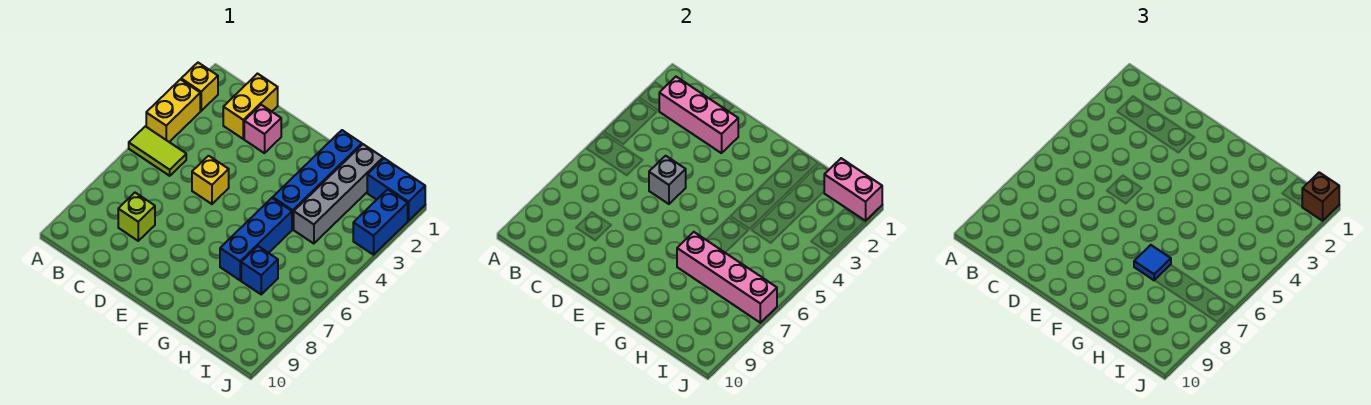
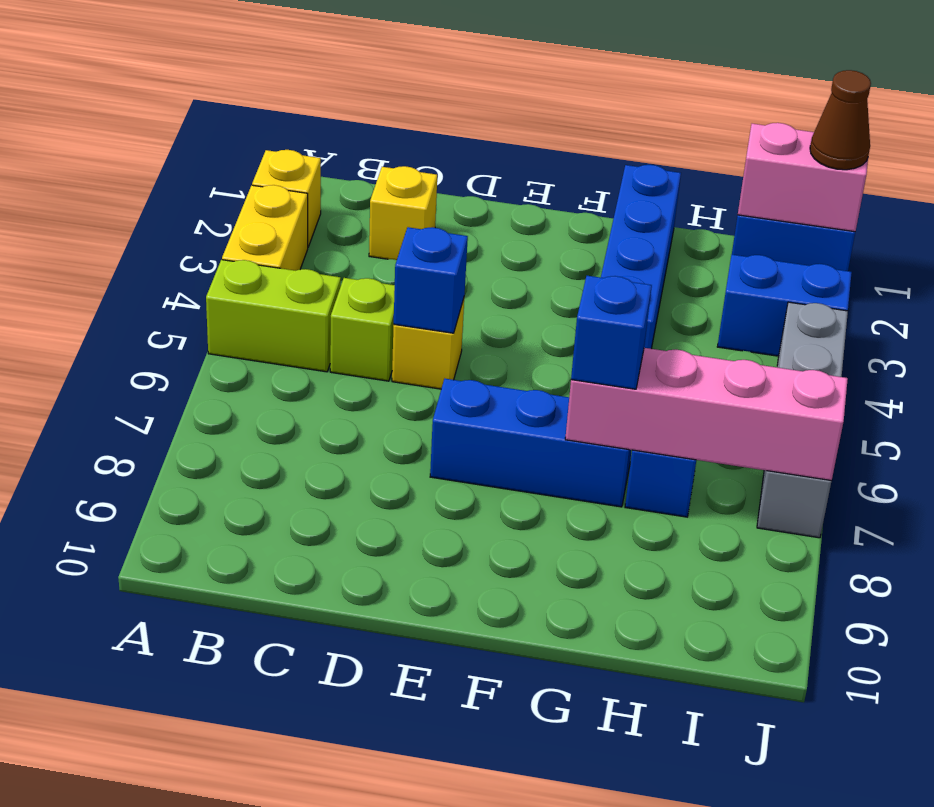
lime 1x2 tile [129,126,186,176] -> lime 1x2 brick [206,260,341,372]
pink 1x3 brick [659,77,738,153] -> none
yellow 1x2 brick [223,74,278,139] -> yellow 1x1 brick [369,166,437,260]
lime 1x1 brick [118,193,155,241] -> lime 1x1 brick moved to [330,278,395,381]
pink 1x1 brick [244,105,281,153] -> none
grey 1x1 brick [649,156,686,204] -> blue 1x1 brick [394,227,468,333]
blue 1x3 brick [220,198,292,280] -> blue 1x3 brick turned to [430,379,632,507]
blue 1x1 tile [1134,245,1171,280] -> blue 1x1 brick [571,276,652,389]
grey 1x4 brick [294,144,383,244] -> grey 1x4 brick moved to [757,302,848,538]
brown 1x1 brick [1302,172,1339,221] -> brown 1x1 cone [810,70,871,170]
blue 1x2 brick [353,189,408,255] -> blue 1x2 brick turned to [717,254,852,356]

